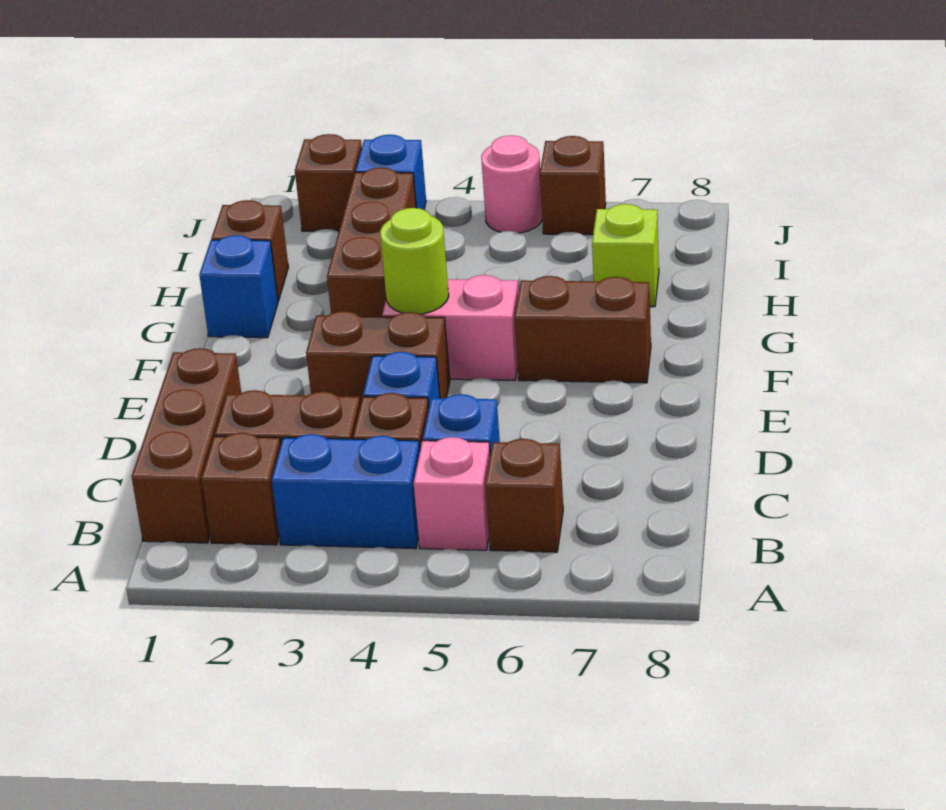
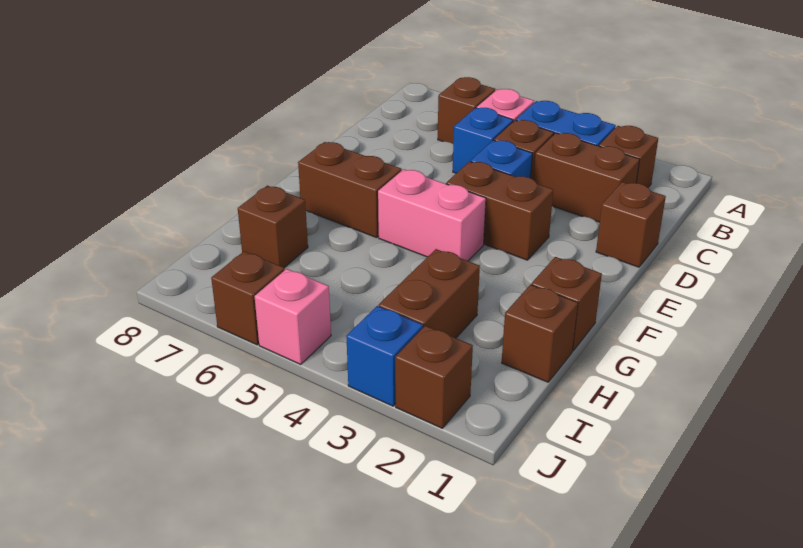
brown 1x3 brick [131,348,241,543] -> brown 1x1 brick [596,182,666,267]
lime 1x1 round brick [380,208,449,314] -> none
blue 1x1 brick [199,235,278,338] -> brown 1x1 brick [531,257,602,351]
brown 1x3 brick [327,167,416,317] -> brown 1x2 brick [379,249,480,338]
lime 1x1 brick [592,204,659,307] -> brown 1x1 brick [238,186,308,268]
pink 1x1 round brick [481,135,542,233] -> pink 1x1 brick [255,269,331,364]

